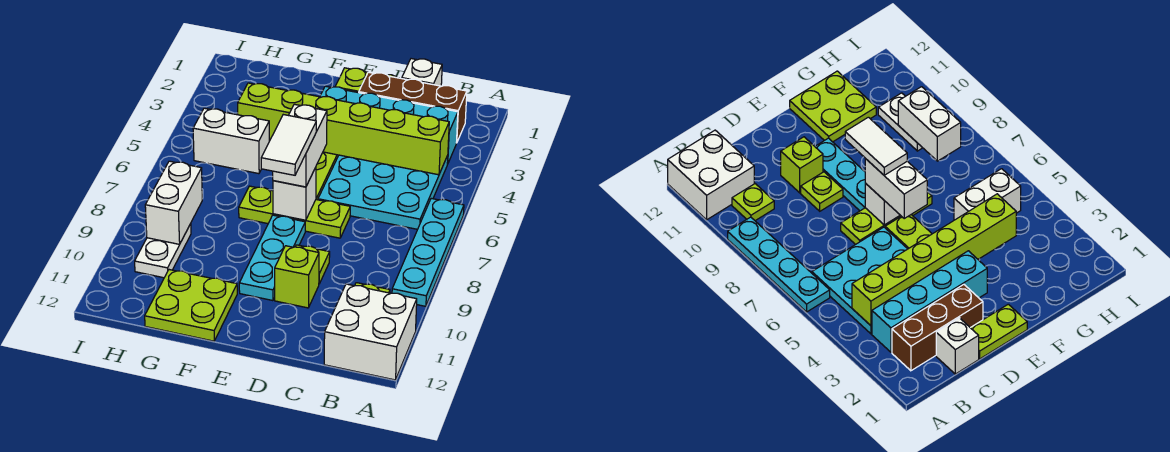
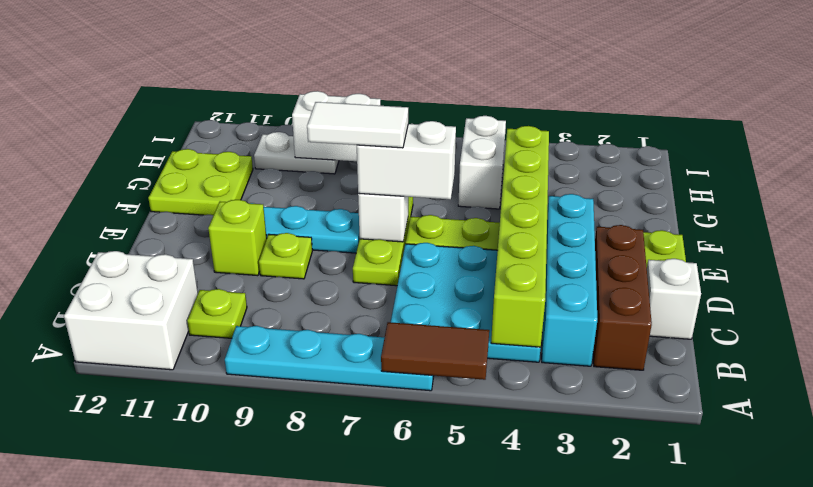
none -> brown 1x2 tile [381,322,489,380]

